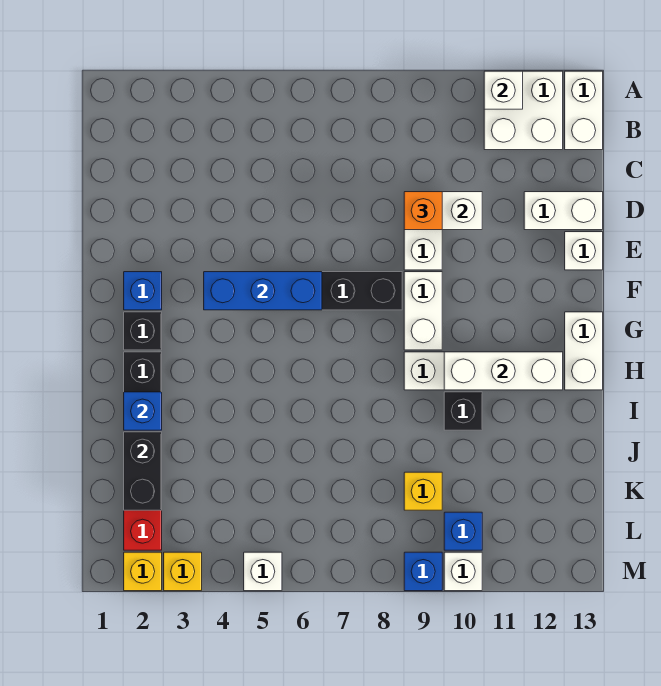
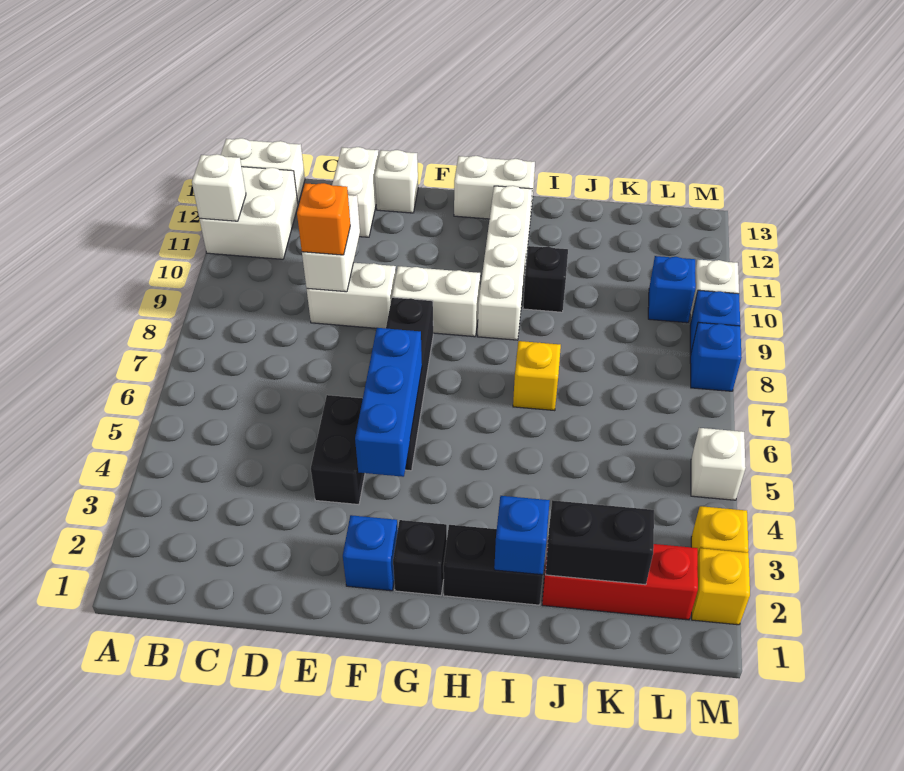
none -> black 1x2 brick [311,395,365,505]
white 1x3 brick [444,352,563,390] -> none
yellow 1x1 brick [404,472,442,510] -> yellow 1x1 brick moved to [513,341,561,411]
none -> blue 1x1 brick [690,323,742,391]

